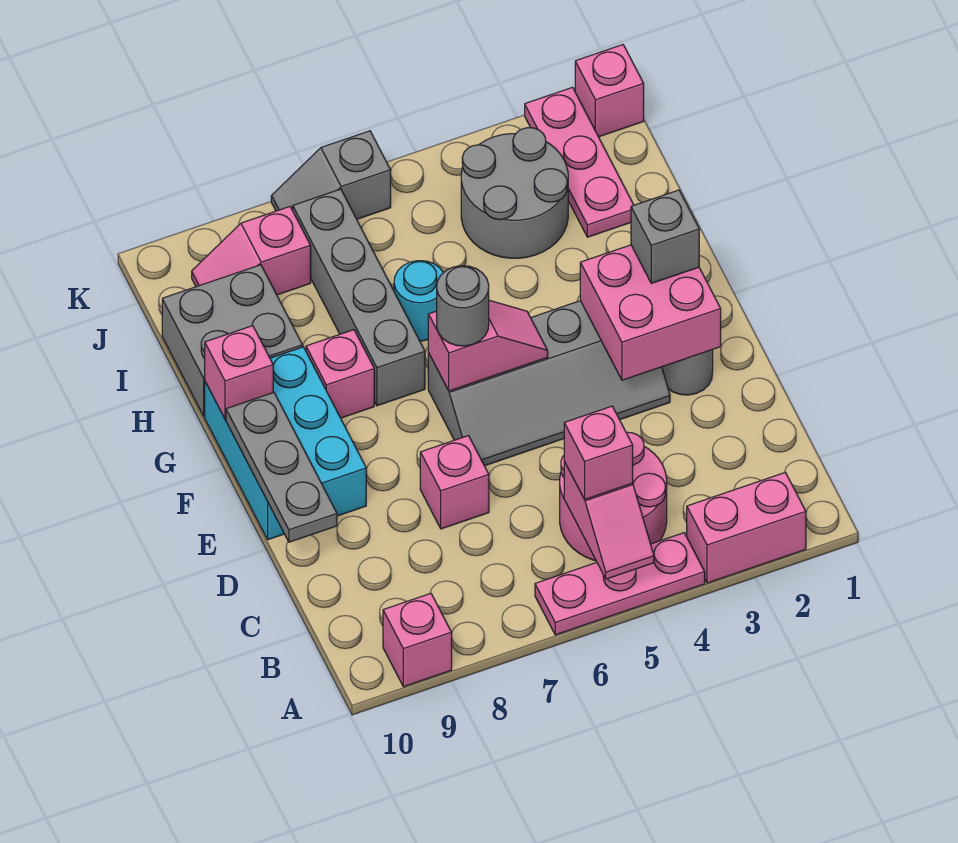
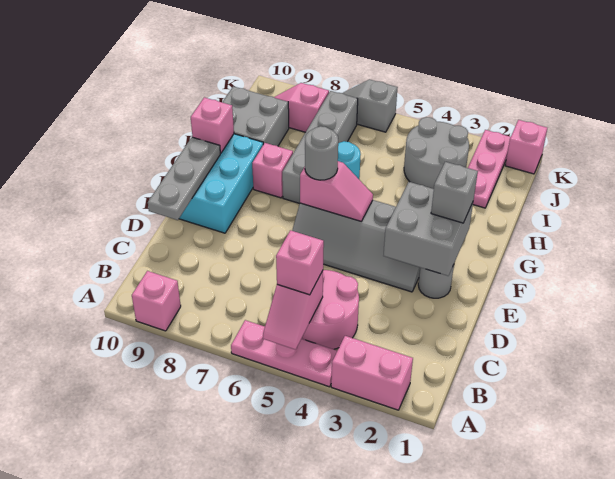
pink 1x1 brick [420,436,489,529] -> none
pink 2x2 brick [580,245,721,380] -> grey 2x2 brick [384,182,473,276]

